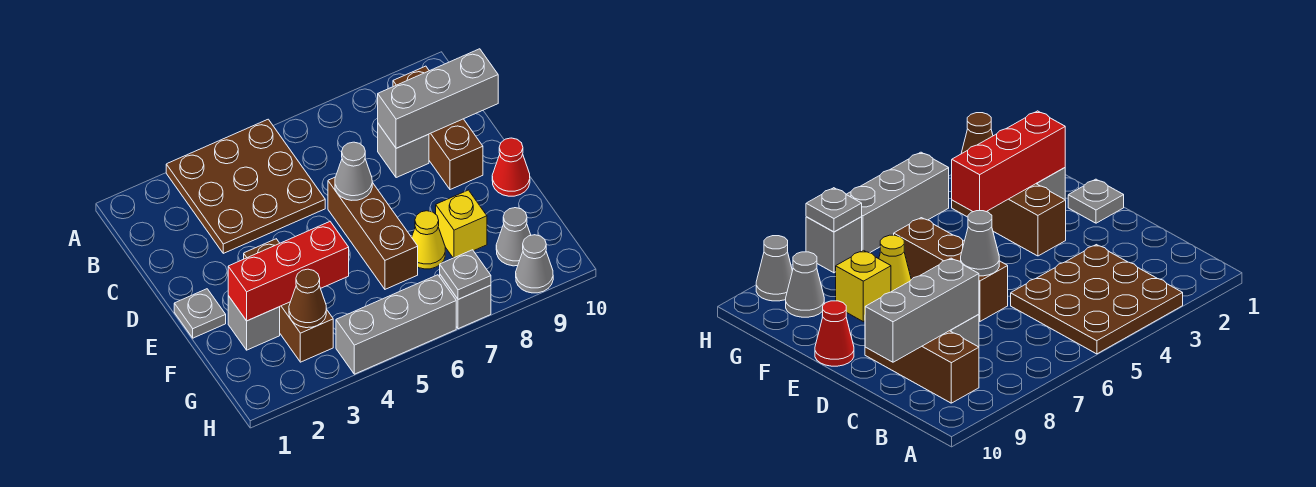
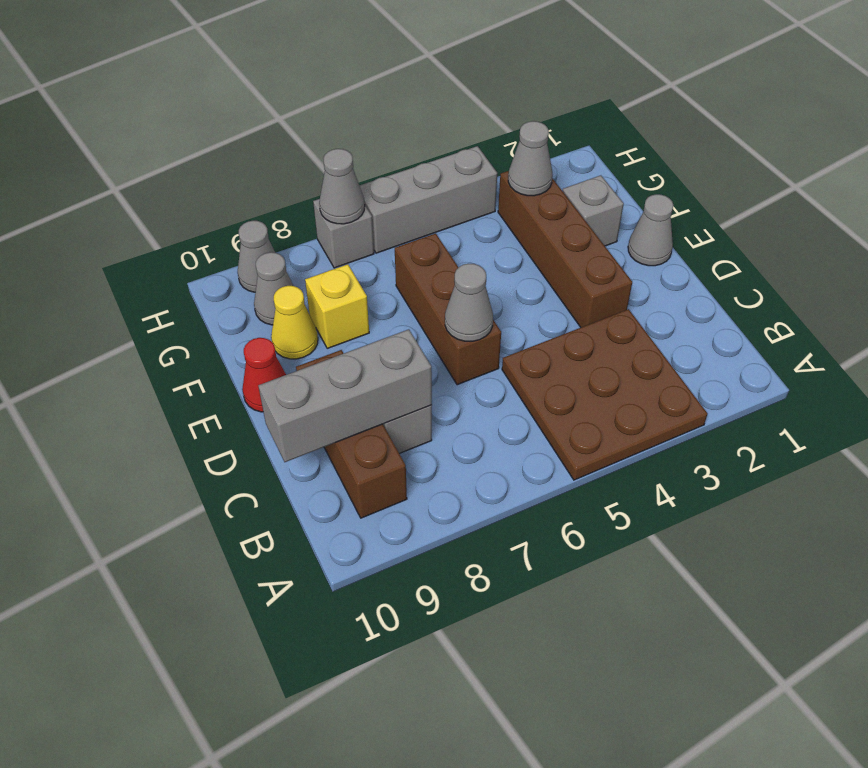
grey 1x1 plate [174,289,226,338] -> grey 1x1 cone [628,194,673,266]
brown 1x3 brick [244,239,333,362] -> brown 1x4 brick [498,171,632,327]
red 1x3 brick [228,221,349,321] -> none
yellow 1x1 cone [412,211,445,269] -> yellow 1x1 cone moved to [271,286,318,359]
brown 1x1 cone [289,269,326,328] -> grey 1x1 cone [508,121,553,196]
grey 1x1 plate [440,250,491,299] -> grey 1x1 cone [319,149,365,224]

